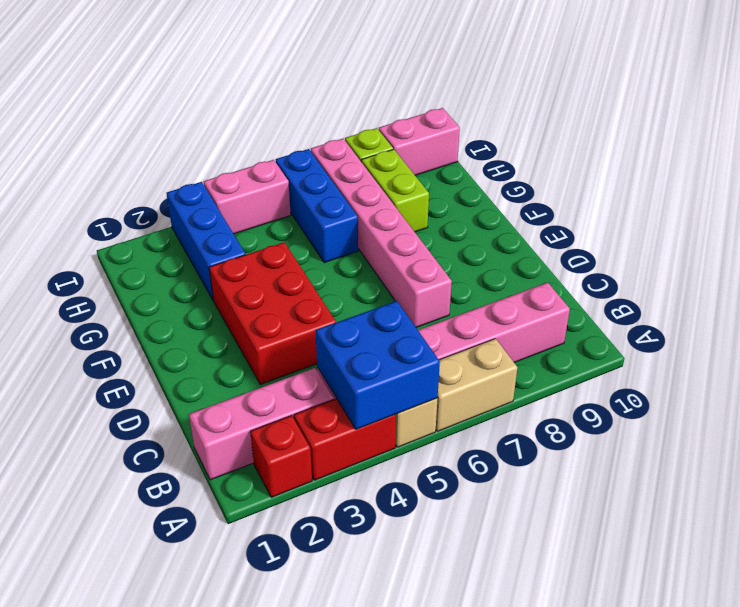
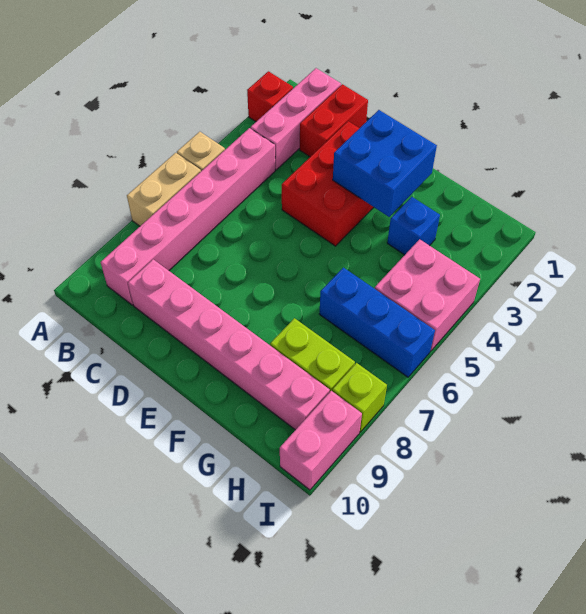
red 1x2 brick [294,398,396,480] -> red 1x2 brick moved to [300,84,368,157]
blue 2x2 brick [316,301,440,429] -> blue 2x2 brick moved to [333,110,437,217]
red 2x3 brick [209,242,336,384] -> red 2x3 brick turned to [282,121,374,246]
pink 1x6 brick [311,139,452,327] -> pink 1x6 brick moved to [128,259,330,430]
blue 1x3 brick [167,182,246,300] -> blue 1x1 brick [387,197,440,255]
pink 1x2 brick [204,160,291,234] -> pink 2x2 brick [375,239,480,351]

